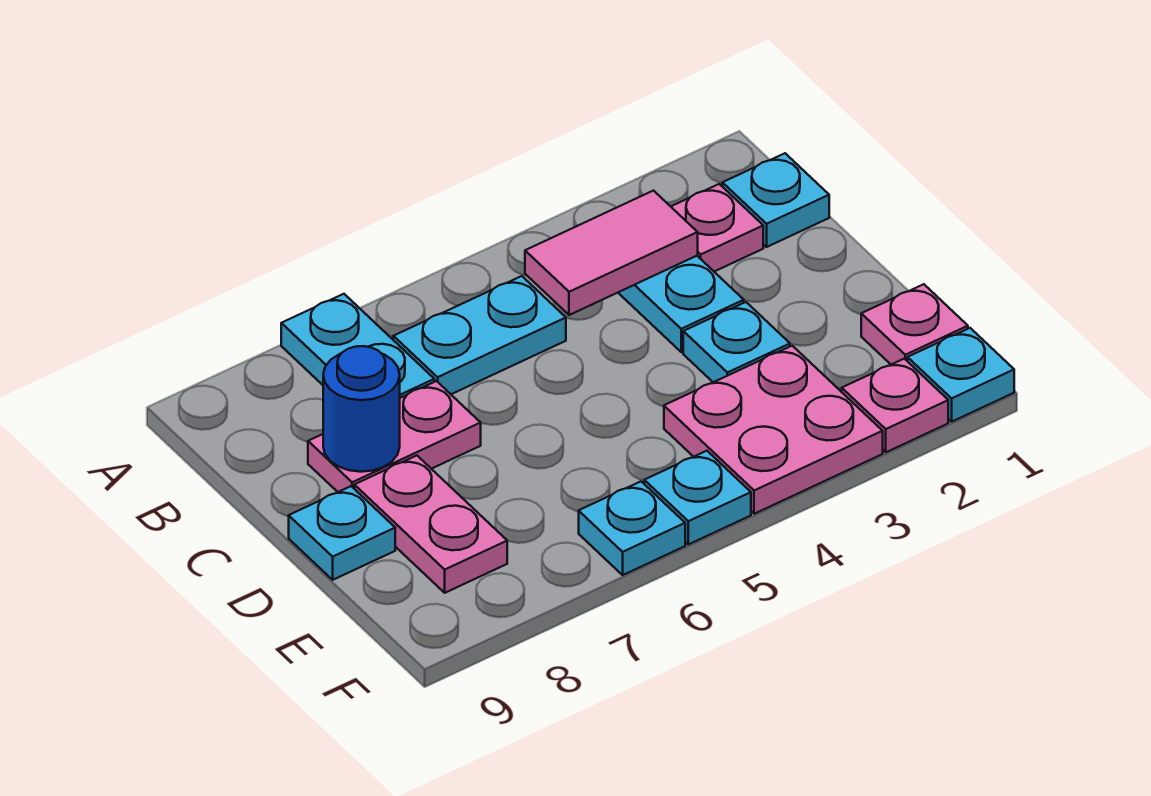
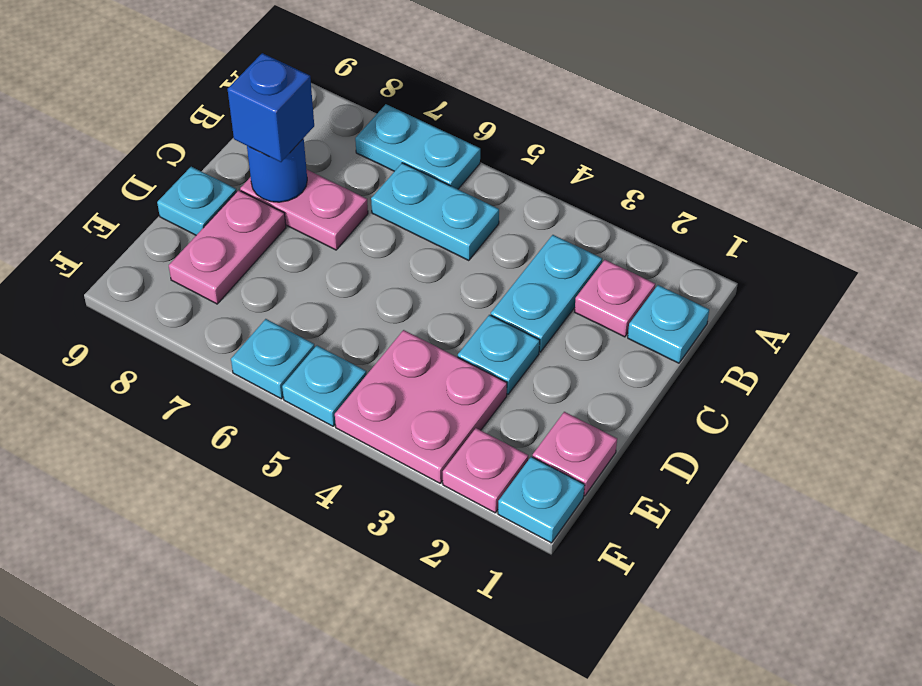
cyan 1x2 plate [281,294,434,398] -> cyan 1x2 plate turned to [355,104,480,189]
pink 1x2 tile [525,191,698,315] -> none
none -> blue 1x1 brick [228,53,314,162]

